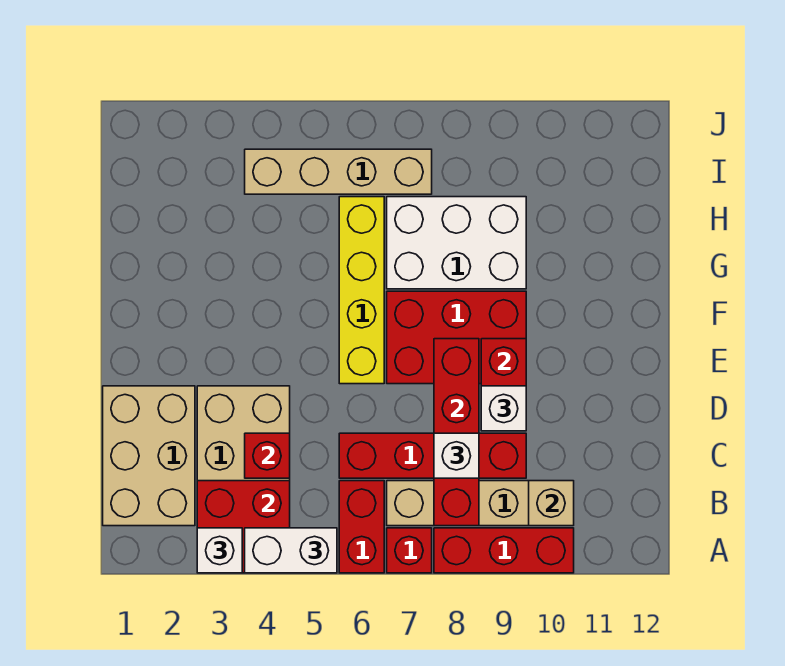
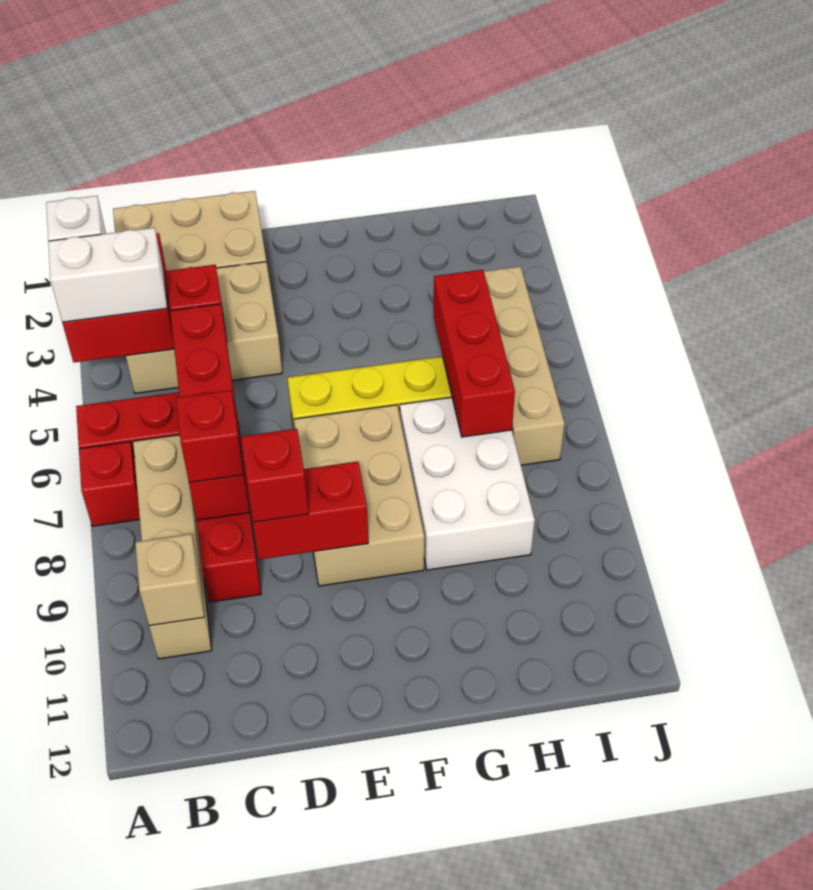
white 1x2 brick [245,528,337,573] -> white 1x2 brick turned to [48,228,167,323]
red 1x3 brick [434,528,574,573] -> red 1x3 brick moved to [434,270,515,437]
red 1x4 brick [434,339,479,526] -> red 1x4 brick turned to [170,304,250,520]
white 1x1 brick [434,433,479,478] -> red 1x1 brick [176,390,244,482]
white 1x1 brick [481,386,526,431] -> red 1x1 brick [241,429,309,522]
red 2x3 brick [387,291,526,384] -> tan 2x3 brick [294,405,424,586]

